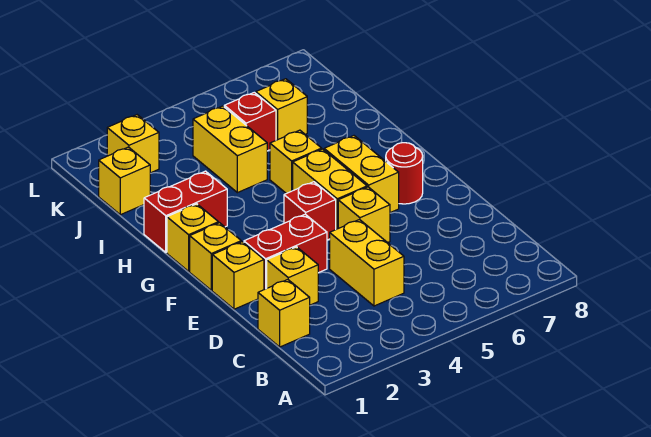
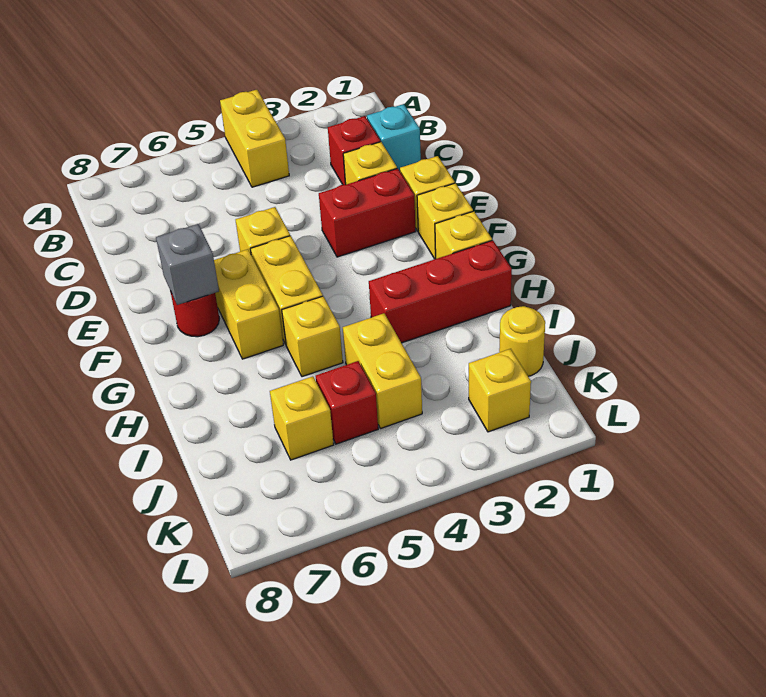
yellow 1x1 brick [258,280,310,347] -> cyan 1x1 brick [367,104,421,171]
yellow 1x2 brick [330,220,404,306] -> yellow 1x2 brick moved to [220,90,289,187]
red 1x1 brick [284,182,336,240] -> red 1x1 brick moved to [328,116,380,185]
none -> grey 1x1 brick [156,224,219,305]
red 1x2 brick [144,171,227,252] -> red 1x3 brick [369,240,512,343]
yellow 1x1 brick [99,147,150,215] -> yellow 1x1 round brick [499,306,545,376]

